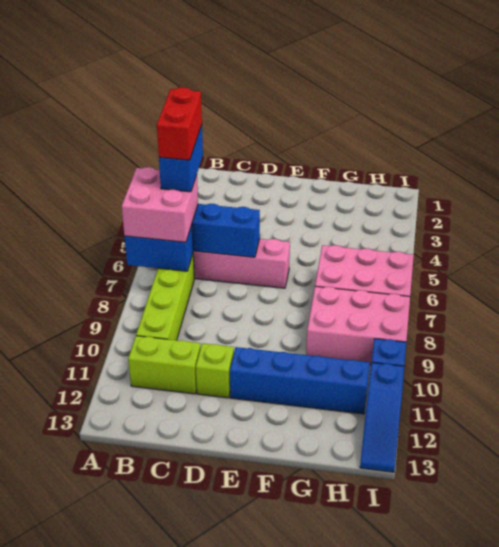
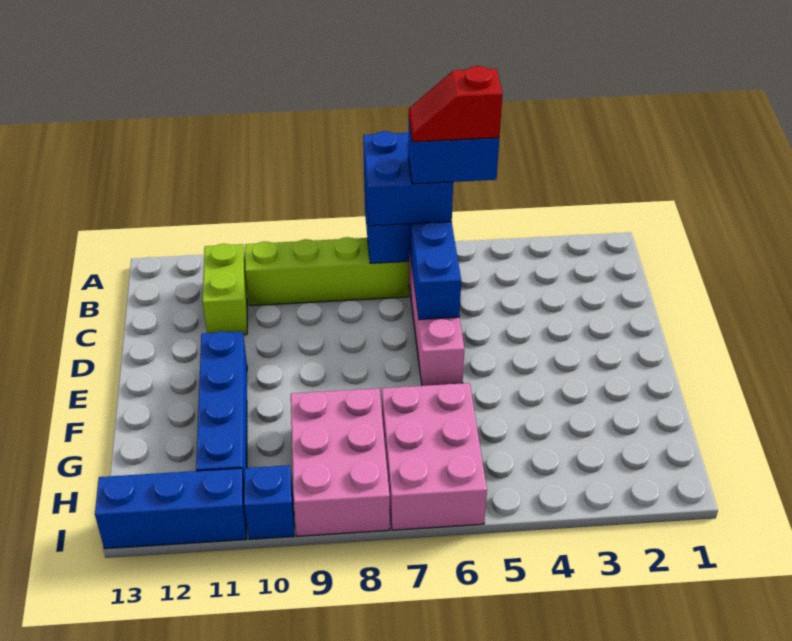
pink 2x2 brick [122,167,198,242] -> blue 2x2 brick [363,131,453,226]
red 1x2 brick [157,87,202,160] -> red 1x2 slope [409,66,503,142]
lime 1x1 brick [196,343,234,398] -> none
blue 1x3 slope [360,363,404,472] -> blue 1x3 brick [95,468,247,549]

